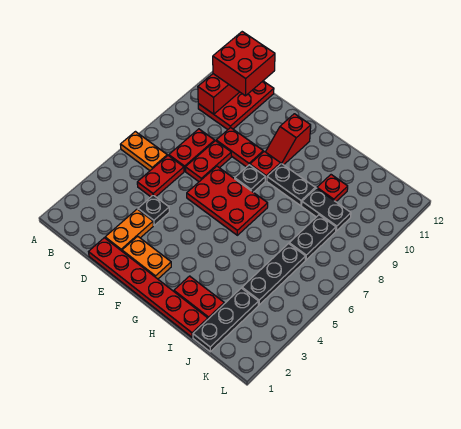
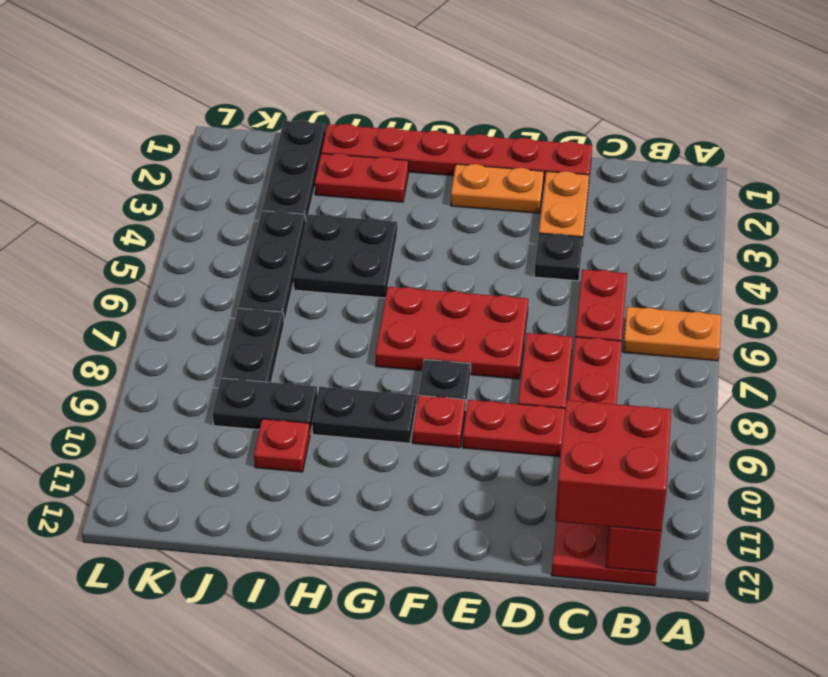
red 1x2 slope [266,114,311,165] -> none
none -> black 2x2 plate [294,214,397,298]

